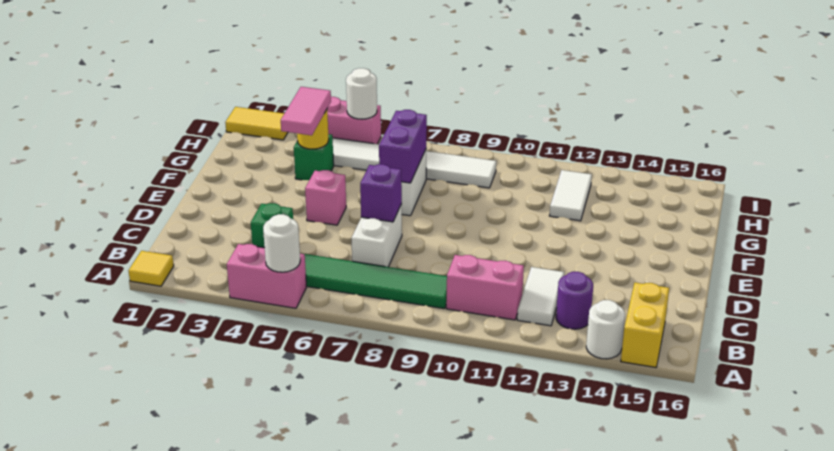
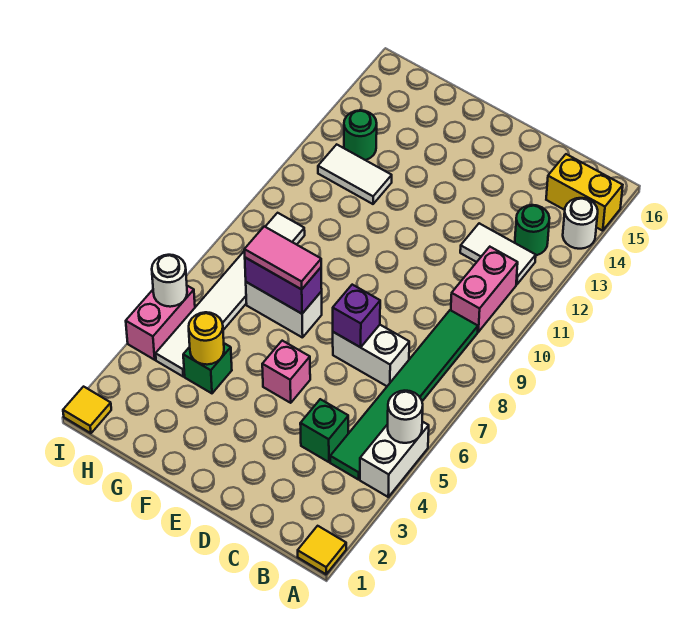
pink 1x2 brick [227,244,307,308] -> white 1x2 brick [360,422,429,497]
purple 1x1 round brick [556,272,593,329] -> green 1x1 round brick [515,205,549,255]
pink 1x2 tile [281,87,331,135] -> pink 1x2 tile moved to [244,226,321,289]
none -> green 1x1 round brick [344,110,377,160]
yellow 1x2 tile [225,107,288,140] -> yellow 1x1 tile [63,387,111,433]

